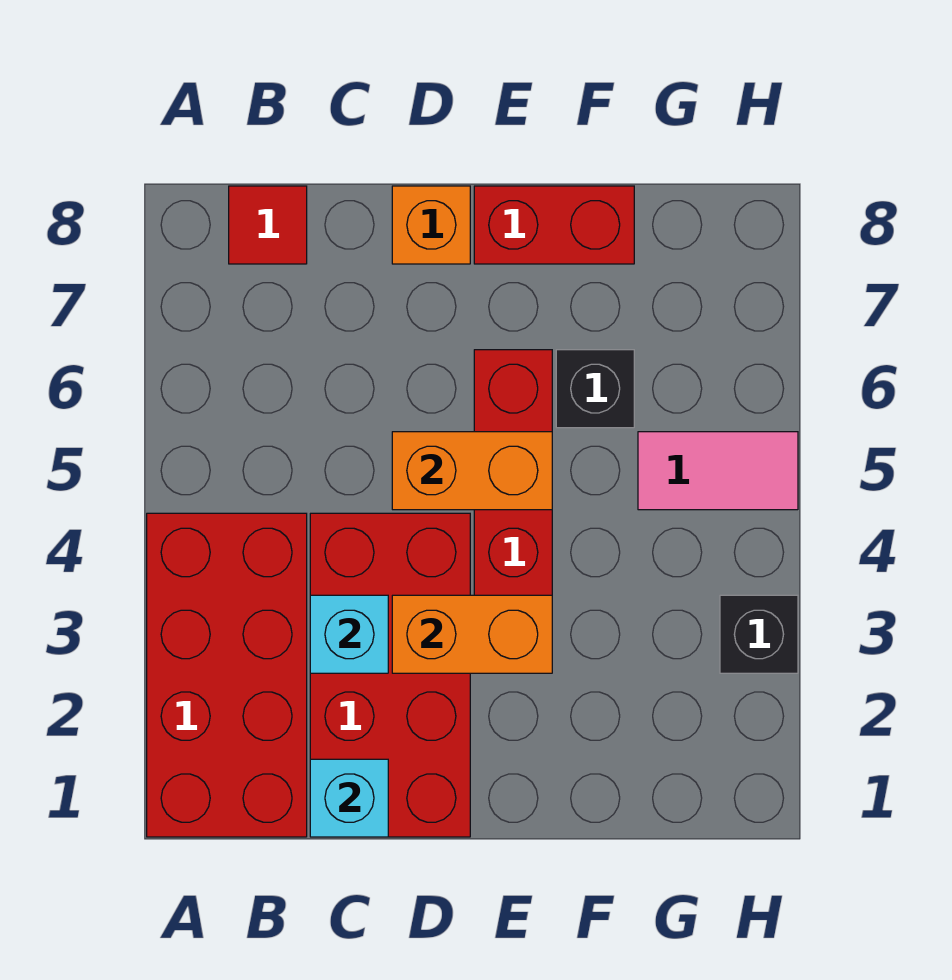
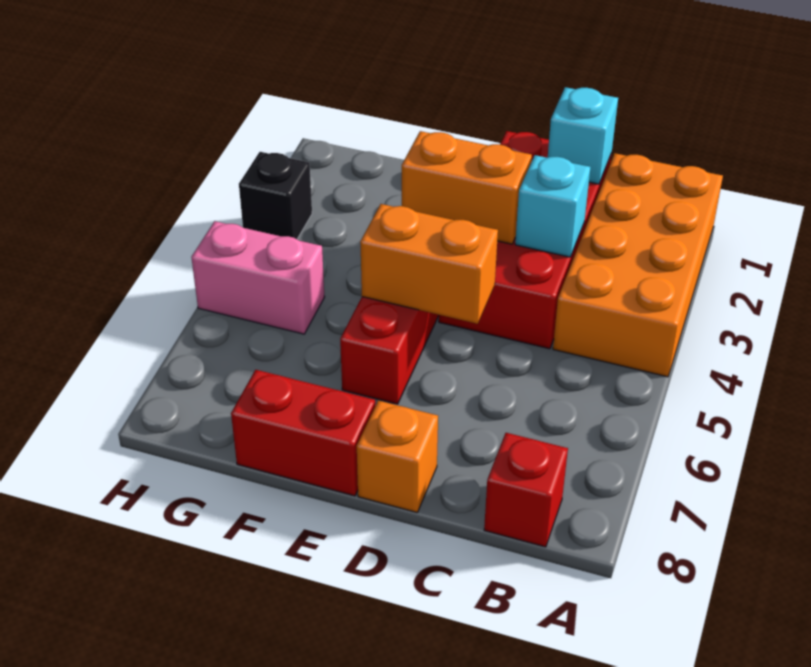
red 2x4 brick [147,513,307,837] -> orange 2x4 brick [553,153,723,377]
red 1x1 tile [229,186,307,264] -> red 1x1 brick [484,433,568,547]
black 1x1 brick [556,350,634,428] -> none
pink 1x2 tile [638,432,798,510] -> pink 1x2 brick [191,221,325,334]

